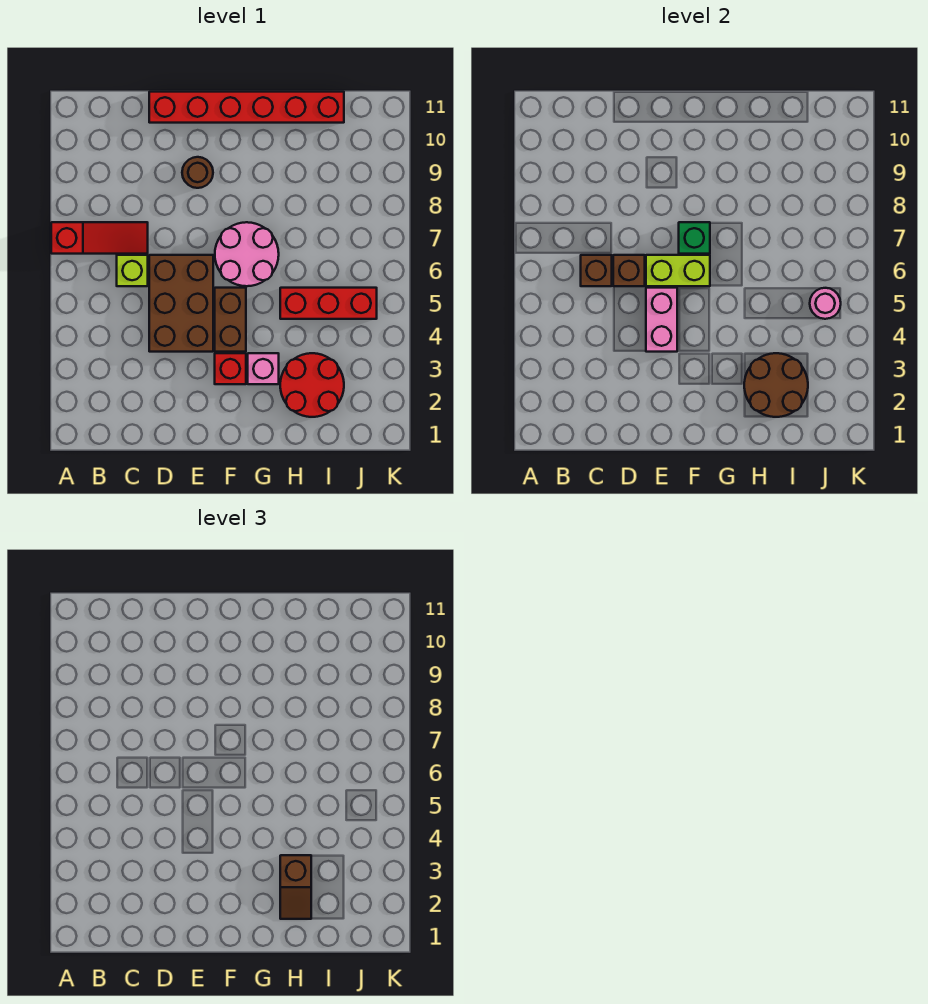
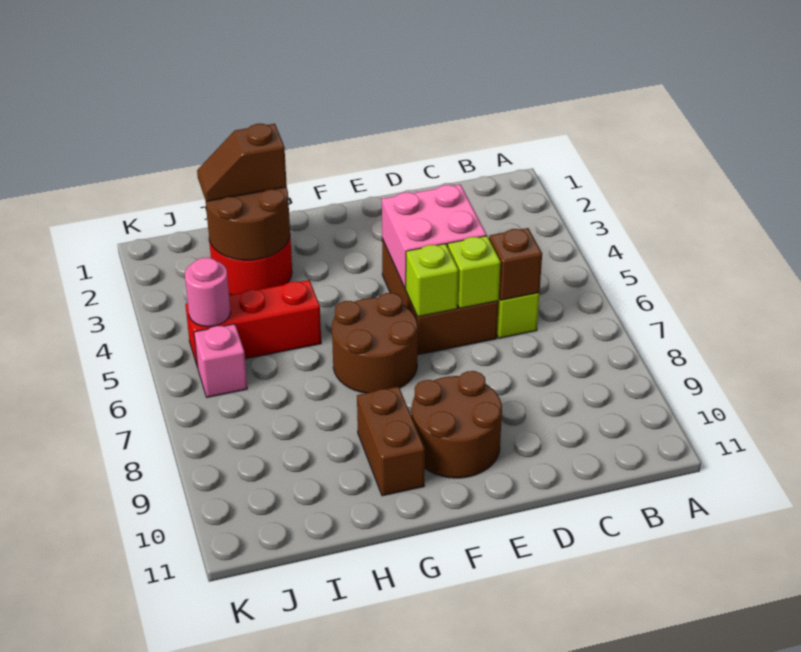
red 1x3 slope [51,222,148,254] -> none
brown 1x1 brick [613,255,645,286] -> lime 1x1 brick [448,236,501,308]
red 1x6 brick [149,92,344,123] -> none
pink 1x2 brick [646,288,677,352] -> pink 2x2 brick [382,184,487,289]
lime 1x2 brick [646,255,710,286] -> lime 1x1 brick [406,244,458,317]
brown 1x1 round brick [182,157,213,188] -> brown 2x2 round brick [412,371,502,478]
red 1x1 brick [215,353,246,384] -> none
brown 1x2 brick [215,288,246,352] -> brown 1x2 brick moved to [357,387,425,496]
pink 2x2 round brick [215,222,279,286] -> brown 2x2 round brick [332,293,418,393]
green 1x1 brick [679,222,710,254] -> none
pink 1x1 brick [248,353,279,384] -> pink 1x1 brick moved to [194,324,247,397]
brown 1x2 slope [280,855,311,919] -> brown 1x2 slope turned to [197,124,287,201]

